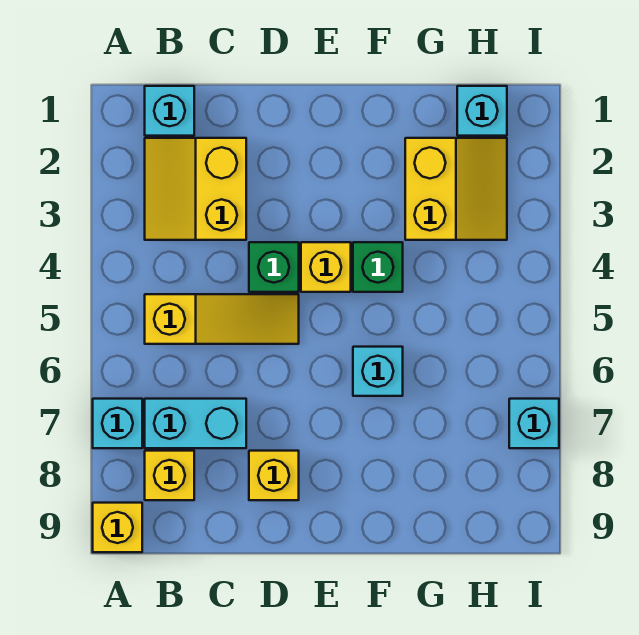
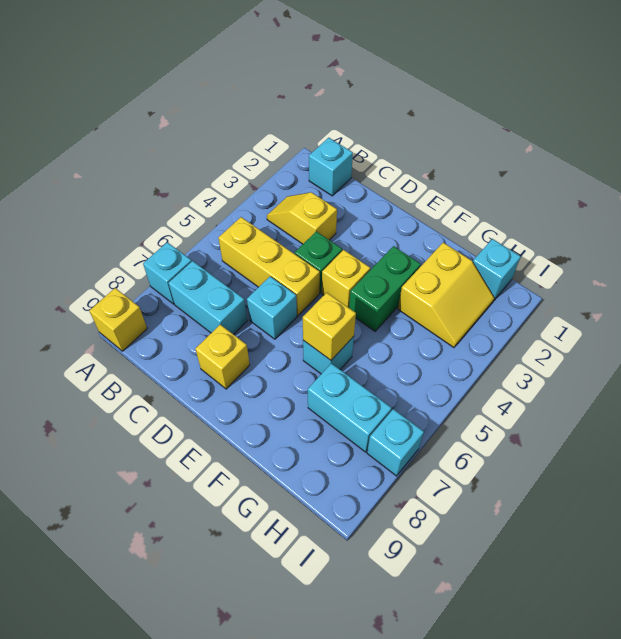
yellow 2x2 slope [145,138,246,240] -> yellow 1x2 slope [267,192,337,244]
yellow 1x3 slope [145,294,299,344] -> yellow 1x3 brick [219,217,320,316]
yellow 1x1 brick [145,451,194,500] -> yellow 1x1 brick moved to [303,293,356,360]
none -> cyan 1x1 brick [247,277,297,339]
green 1x1 brick [353,242,403,292] -> green 1x2 brick [349,246,421,331]
none -> cyan 1x2 brick [308,363,392,452]

